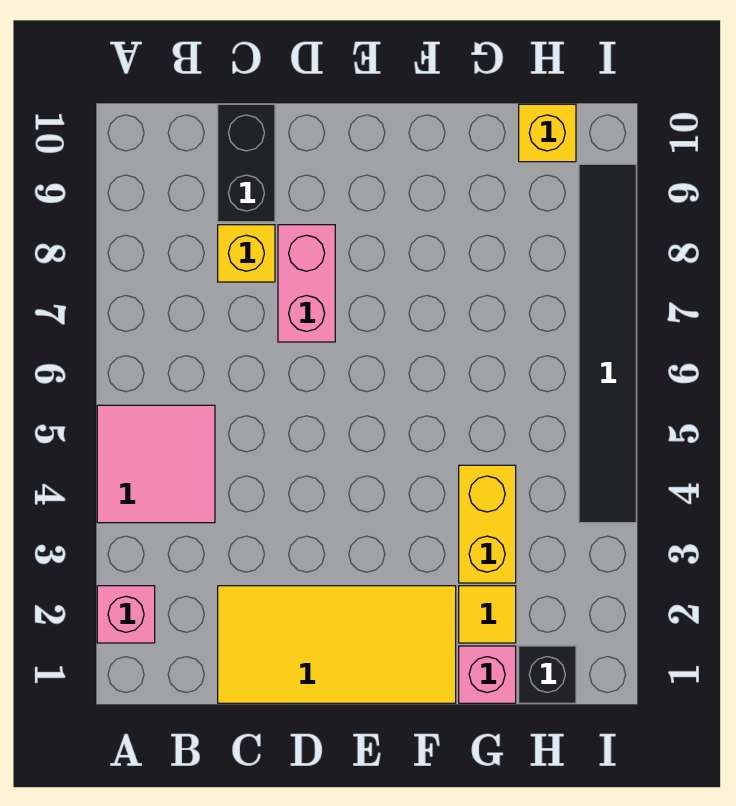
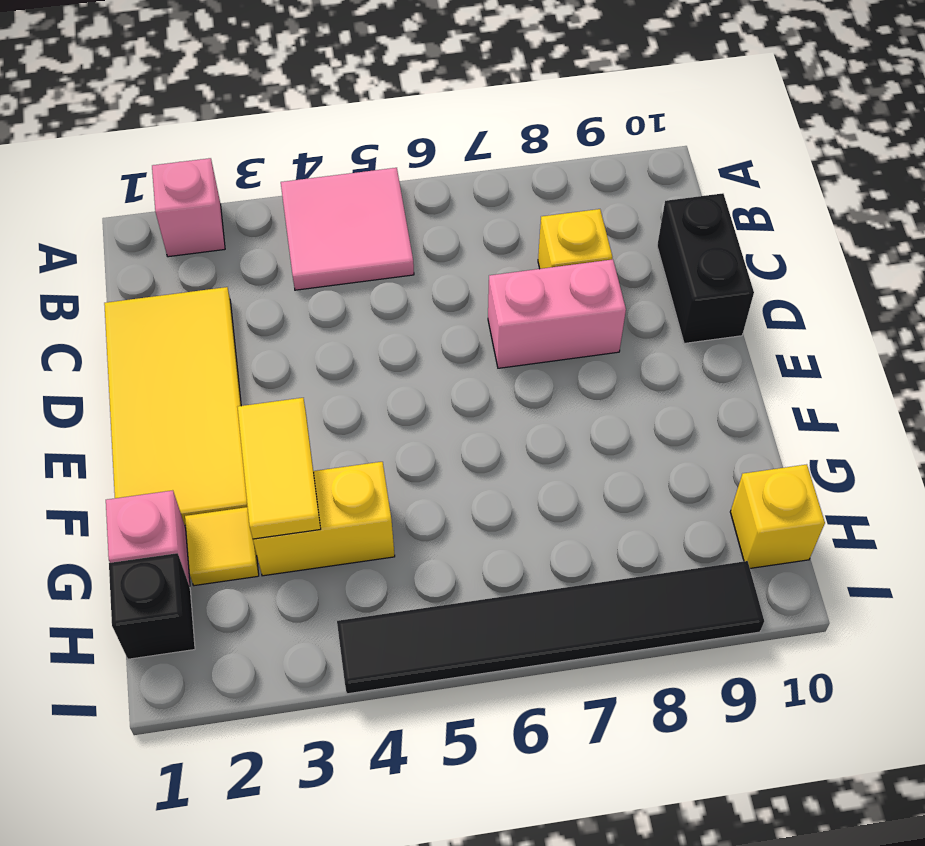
black 1x2 brick [218,104,275,222] -> black 1x2 brick turned to [657,193,754,343]
none -> yellow 1x2 tile [238,398,321,539]

